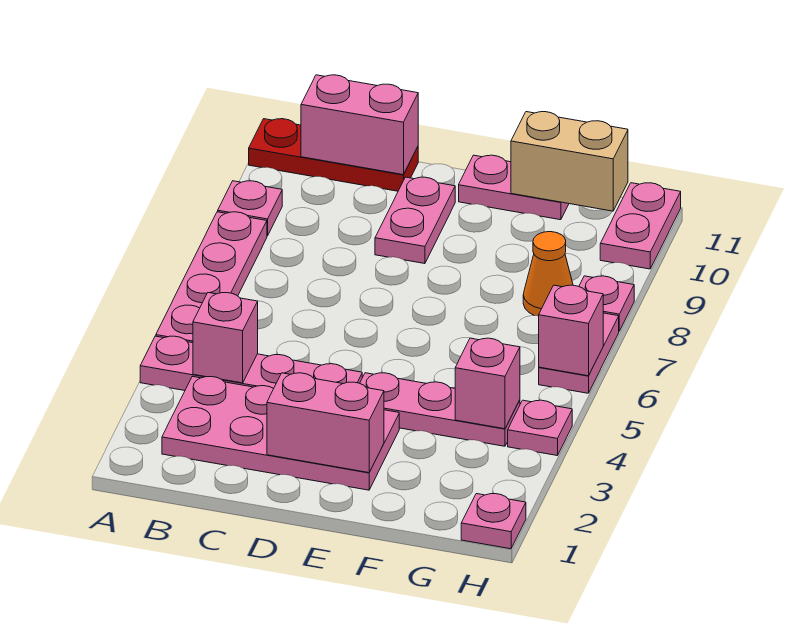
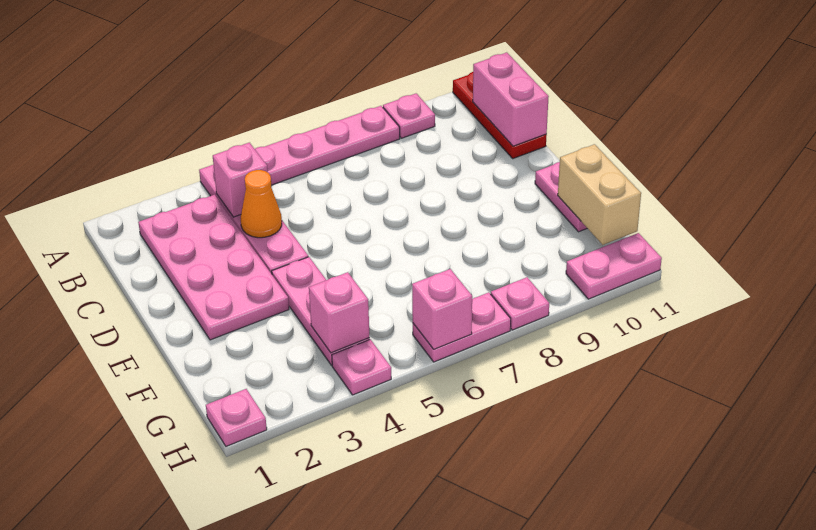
pink 1x2 brick [267,373,384,473] -> none
pink 1x2 plate [375,177,455,264] -> none
orange 1x1 cone [523,232,573,316] -> orange 1x1 cone moved to [241,170,282,238]

